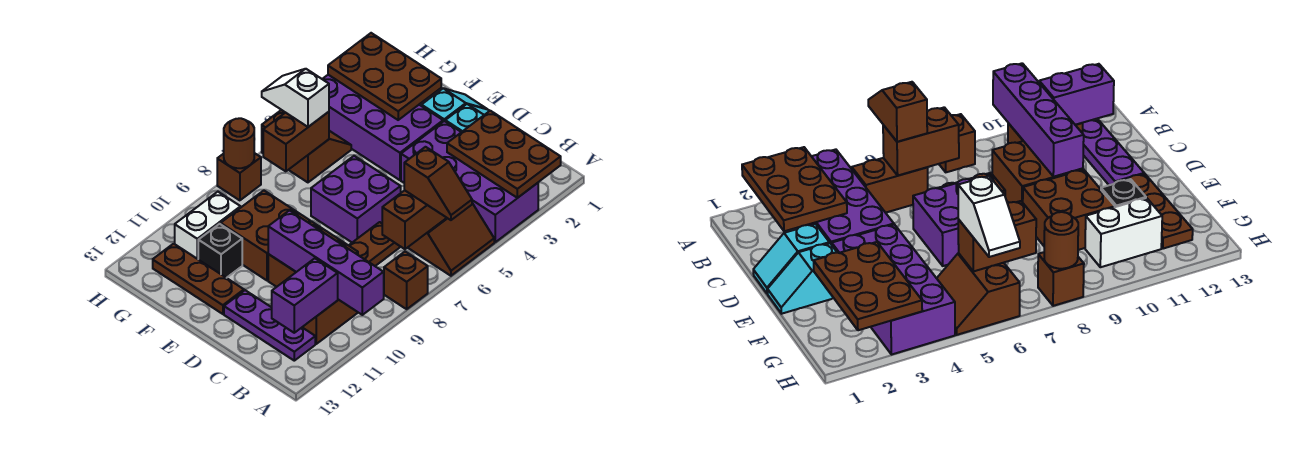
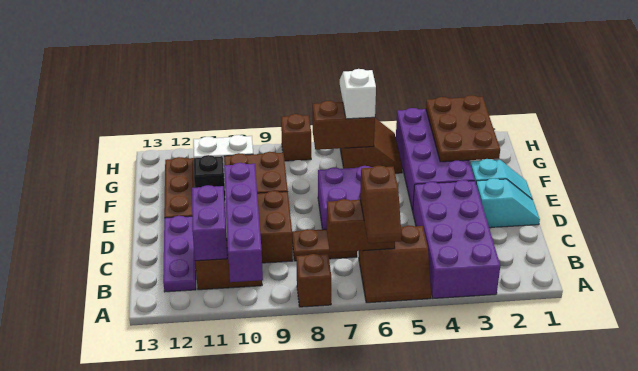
brown 2x3 plate [447,111,561,198] -> none
purple 1x2 brick [272,258,338,333] -> purple 1x2 brick turned to [192,185,227,261]
brown 1x1 round brick [224,118,254,168] -> none

